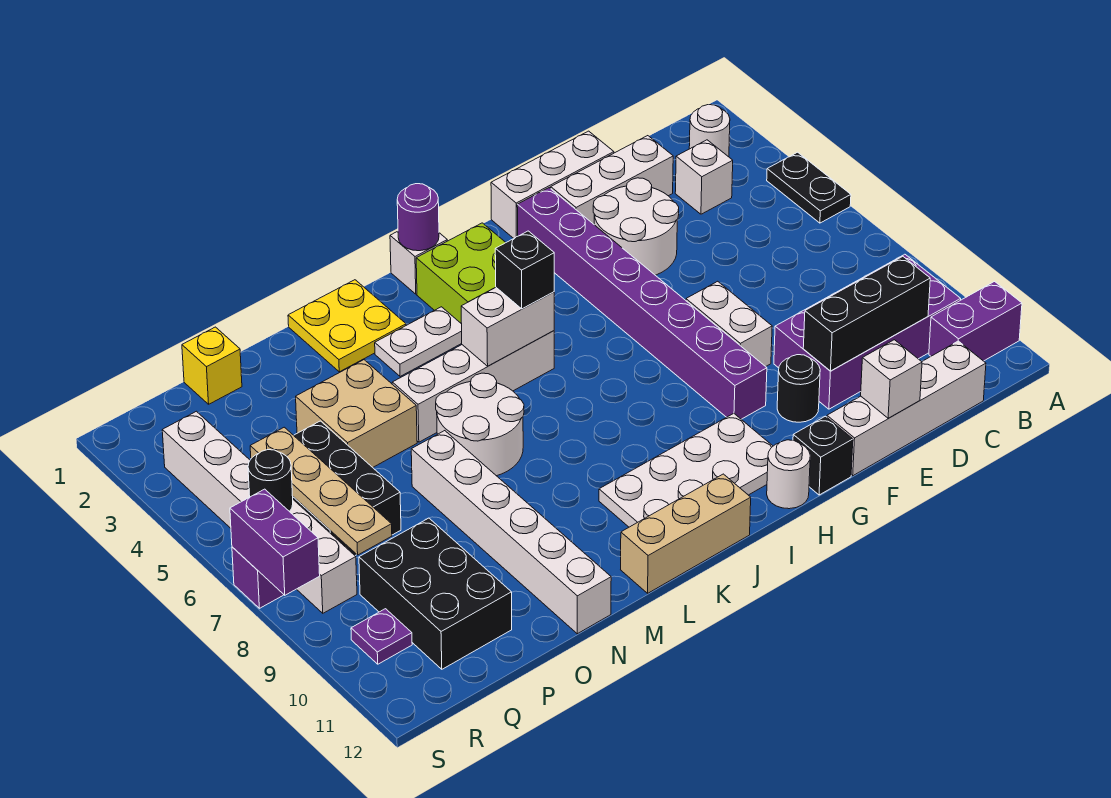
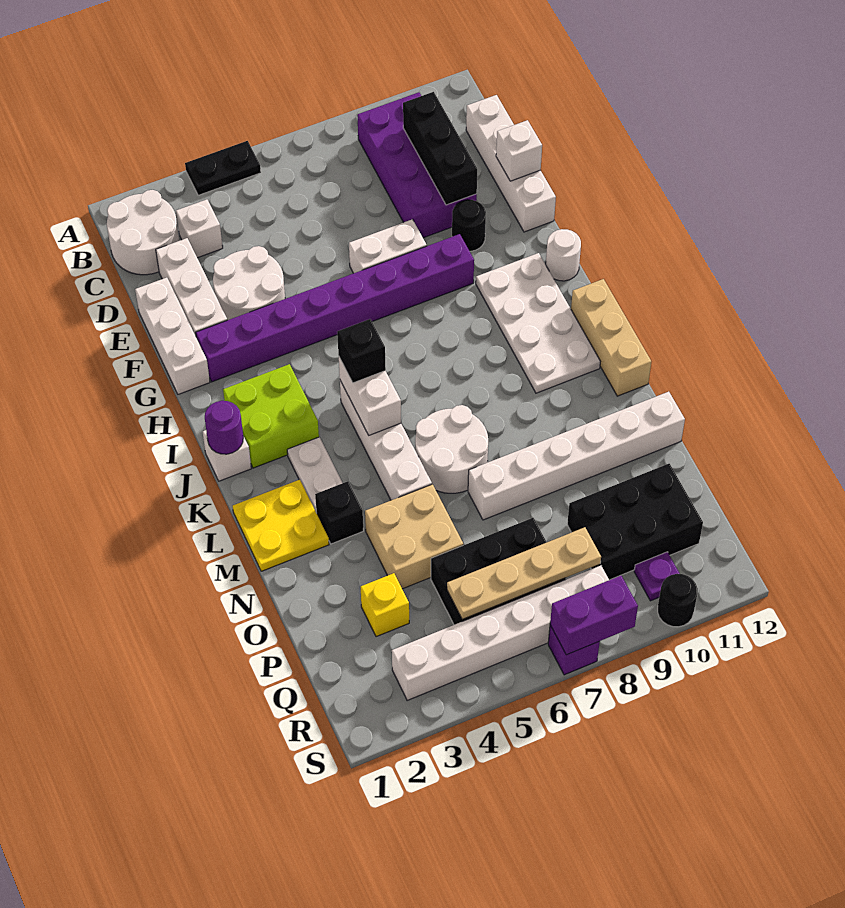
purple 1x2 brick [929,282,1022,361] -> none
white 1x1 round brick [689,105,730,157] -> white 2x2 round brick [107,190,179,275]
black 1x1 brick [793,416,853,495] -> black 1x1 brick moved to [315,481,363,544]
yellow 1x1 brick [182,327,242,404] -> yellow 1x1 brick moved to [361,573,409,637]
black 1x1 round brick [248,450,293,512] -> black 1x1 round brick moved to [658,574,698,627]

